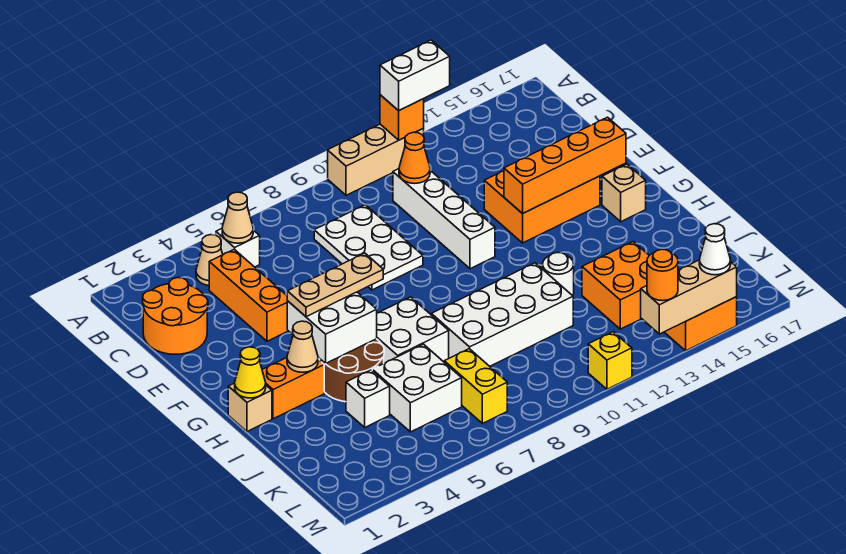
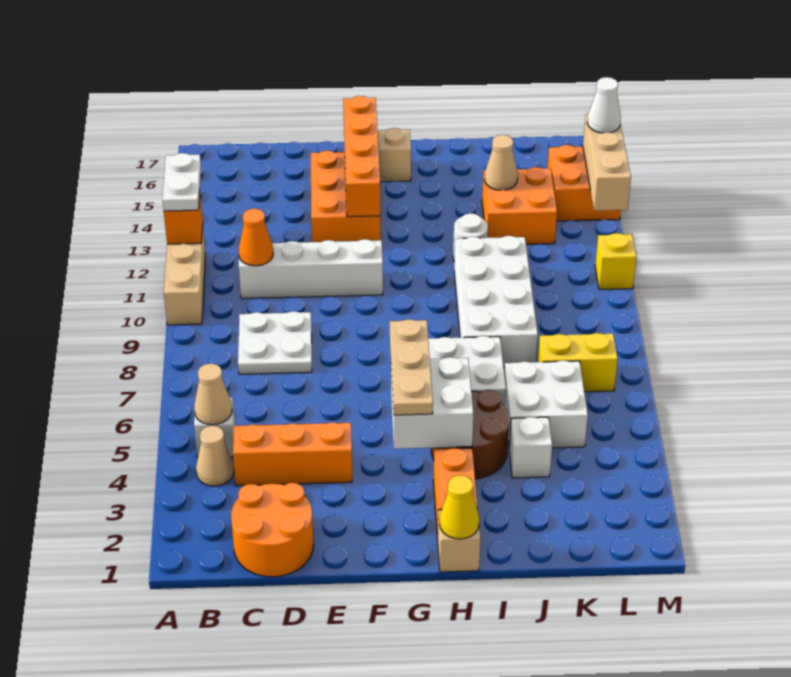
white 1x2 brick [380,40,450,111] -> white 1x2 plate [163,153,201,211]
white 2x3 plate [314,205,423,290] -> white 2x2 plate [238,311,312,374]
tan 1x1 cone [287,321,318,372] -> tan 1x1 cone moved to [485,135,518,190]
orange 1x1 round brick [647,249,678,301] -> none

